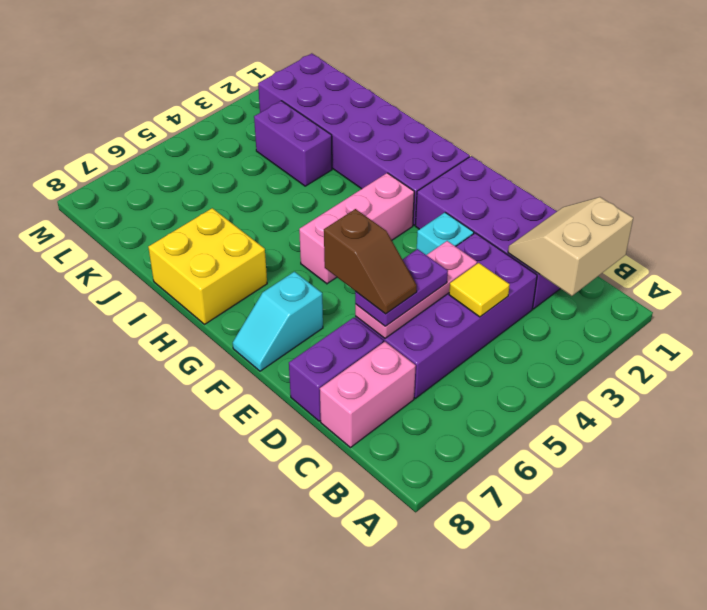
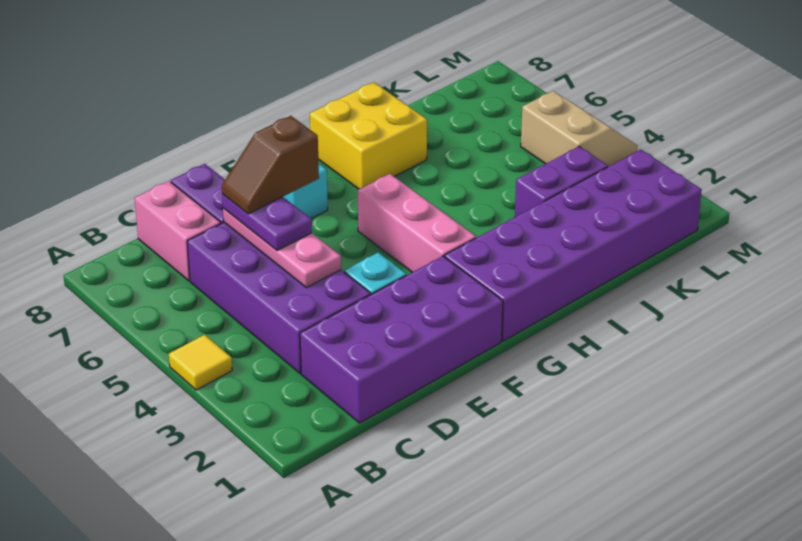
tan 2x2 slope [508,197,633,296] -> tan 2x2 slope moved to [521,91,637,167]
yellow 1x1 tile [449,263,510,317] -> yellow 1x1 tile moved to [169,335,232,390]

